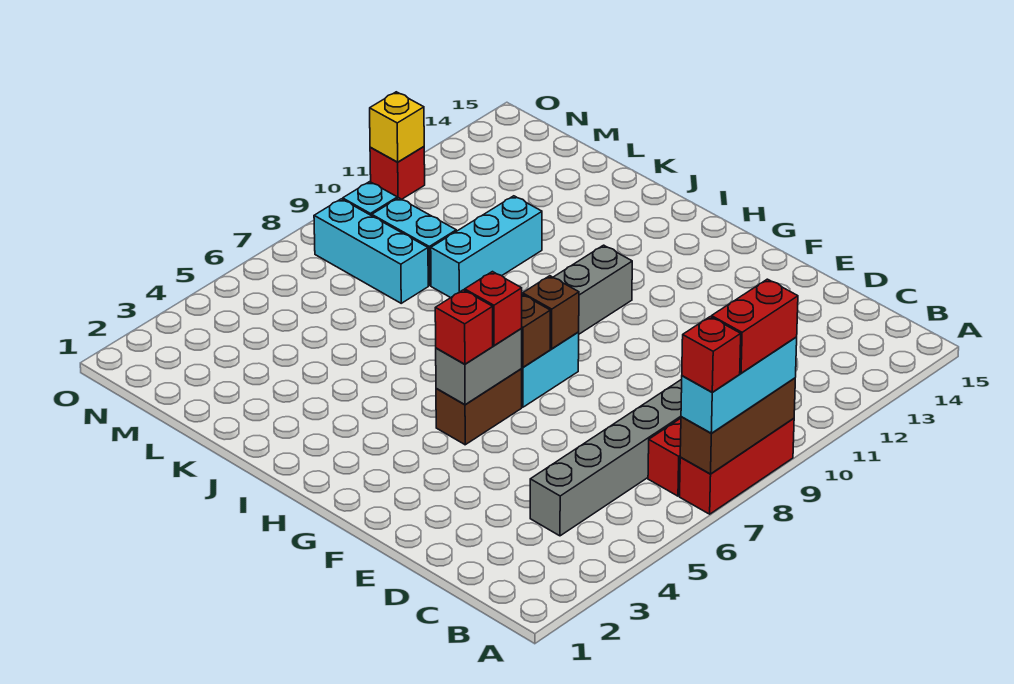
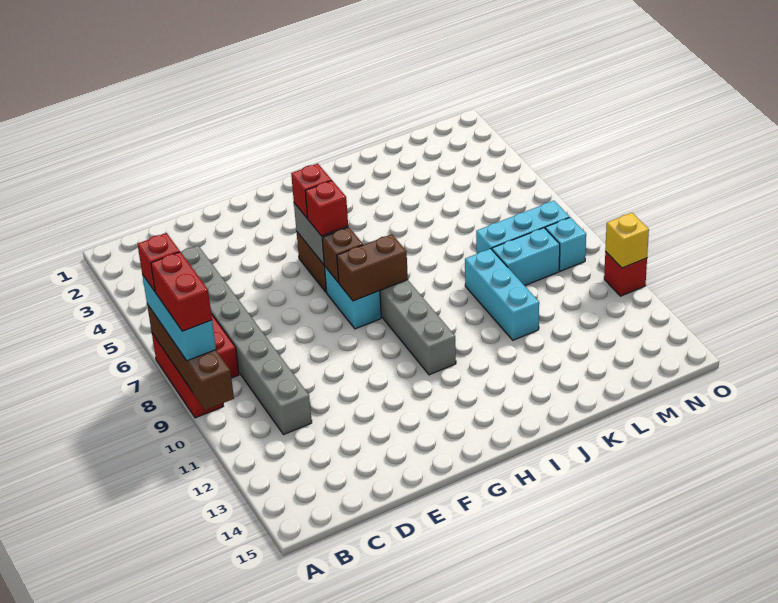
brown 1x3 brick [680,378,795,474] -> brown 1x4 brick [147,304,234,410]
brown 1x1 brick [523,276,579,349] -> brown 1x2 brick [337,234,408,301]

